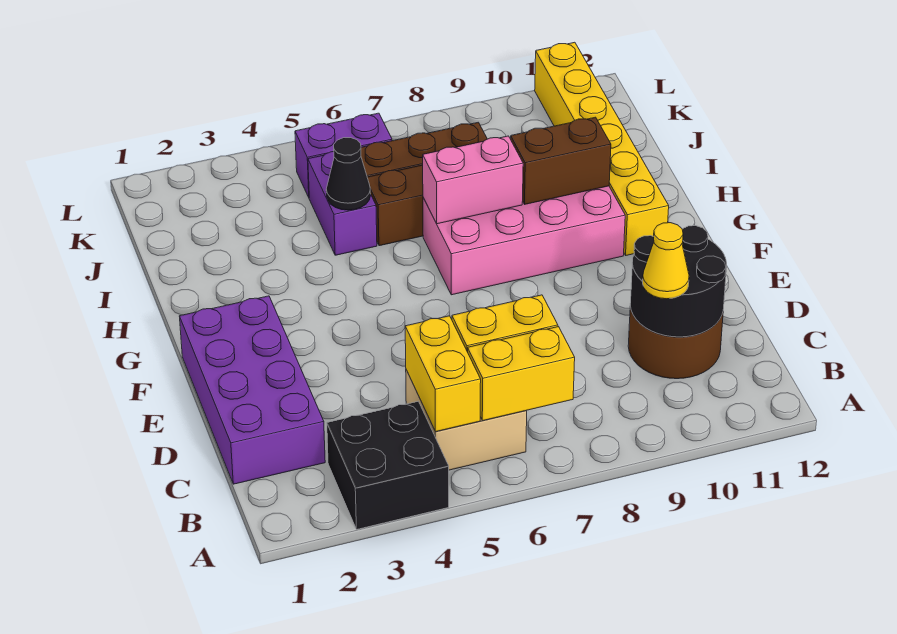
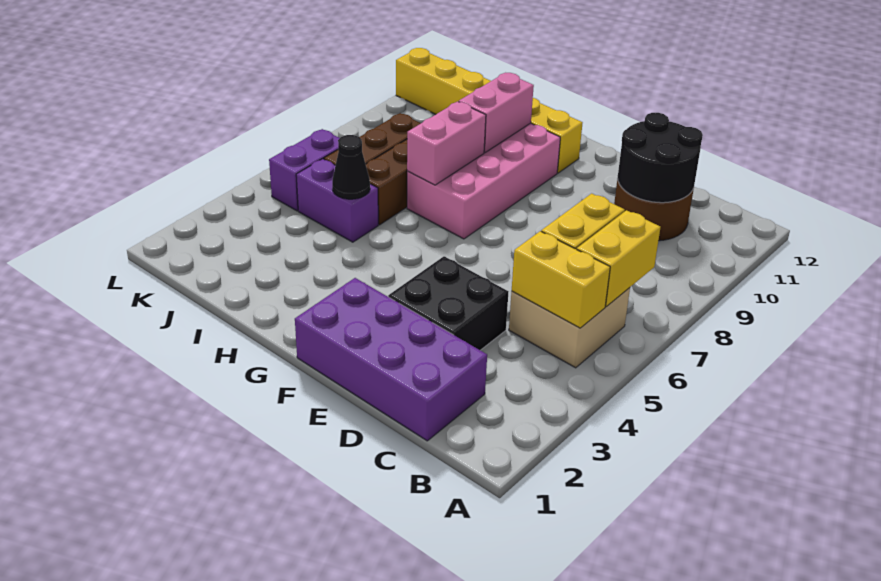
black 2x2 brick [327,401,449,529] -> black 2x2 brick moved to [388,256,508,350]
yellow 1x1 cone [643,223,689,299] -> none
brown 1x2 brick [511,117,611,204] -> pink 1x2 brick [459,73,534,152]

